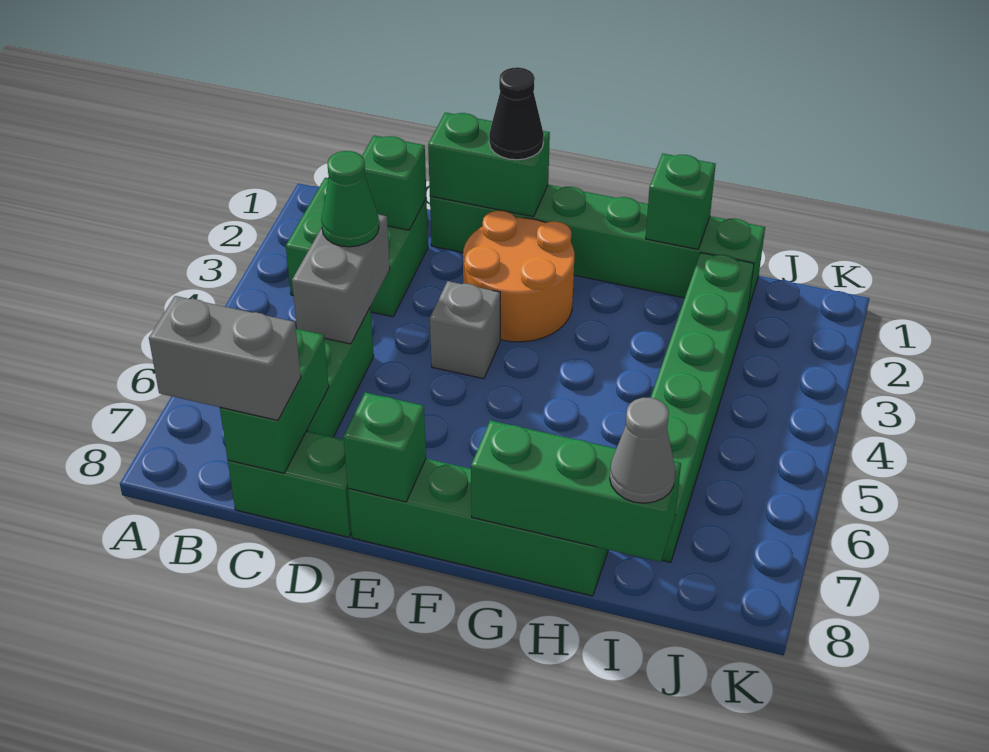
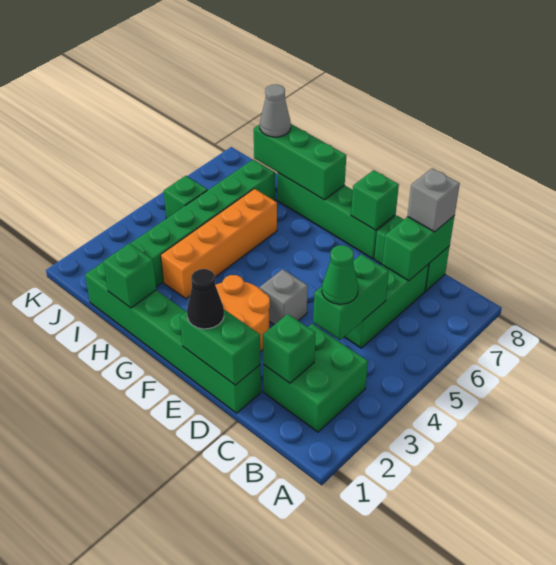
grey 1x2 brick [149,296,301,420] -> grey 1x1 brick [407,168,460,232]
grey 1x2 brick [292,214,390,344] -> green 1x2 brick [313,254,389,340]
none -> orange 1x4 brick [161,189,277,299]
none -> green 1x1 brick [164,176,207,218]

